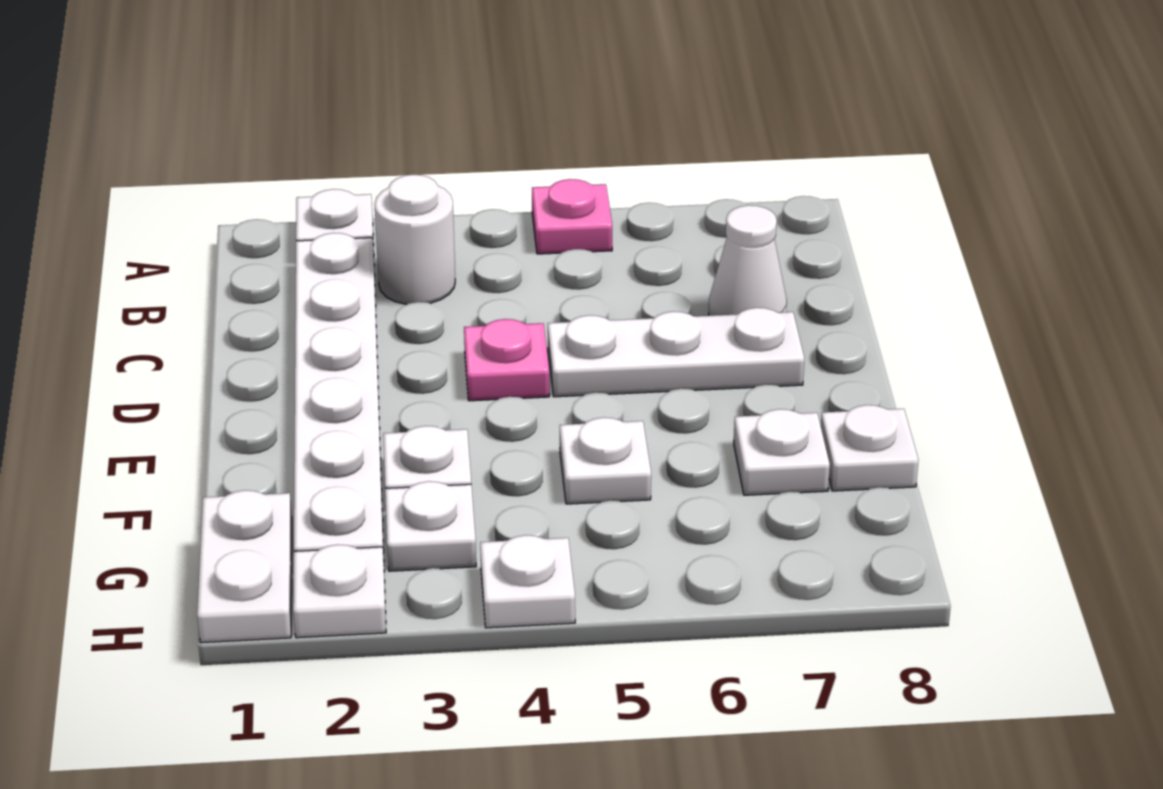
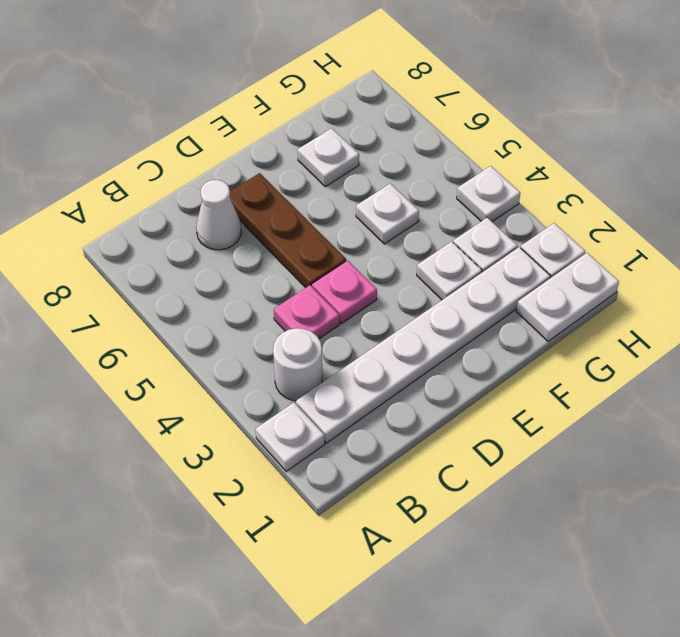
pink 1x1 plate [532,179,612,254] -> pink 1x1 plate moved to [274,285,339,339]
white 1x3 plate [548,308,804,397] -> brown 1x3 plate [230,173,346,288]
white 1x1 plate [821,405,918,491] -> none

